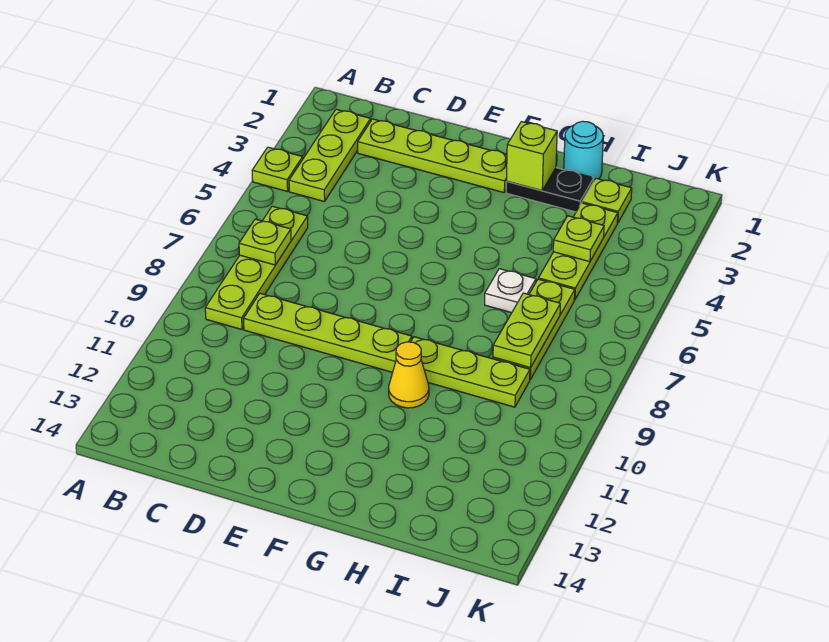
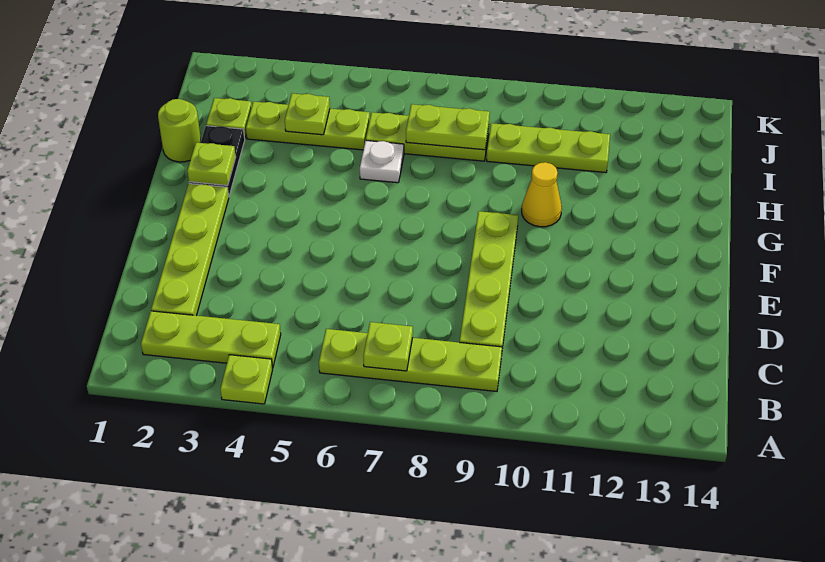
lime 1x1 brick [506,122,557,190] -> lime 1x1 plate [187,143,236,185]
lime 1x3 plate [411,337,530,407] -> lime 1x3 plate turned to [487,123,610,173]
cyan 1x1 round brick [564,121,603,180] -> lime 1x1 round brick [158,99,201,162]

